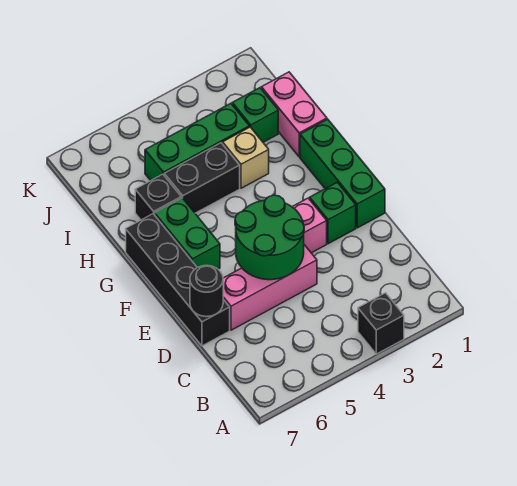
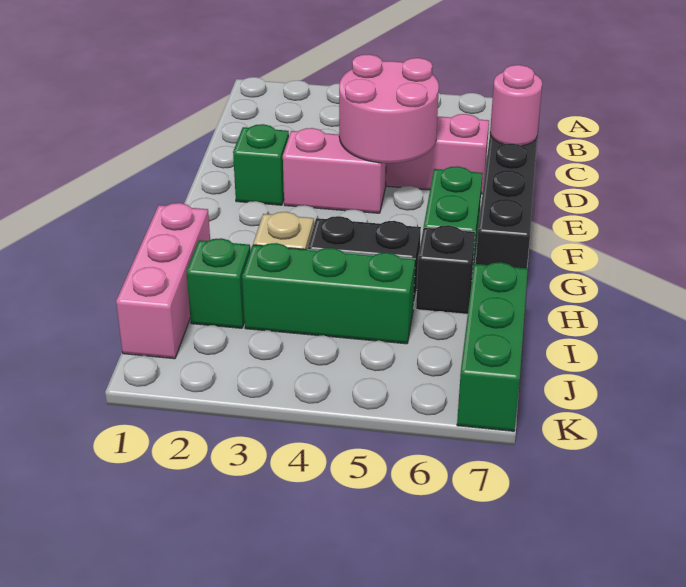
black 1x1 brick [358,293,404,354] -> none
green 2x2 round brick [235,195,304,280] -> pink 2x2 round brick [339,54,439,163]
black 1x1 round brick [190,265,223,317] -> pink 1x1 round brick [490,65,542,146]
green 1x3 brick [300,119,385,228] -> green 1x3 brick moved to [457,262,528,431]
pink 1x2 brick [261,72,327,157] -> pink 1x3 brick [116,203,210,359]

